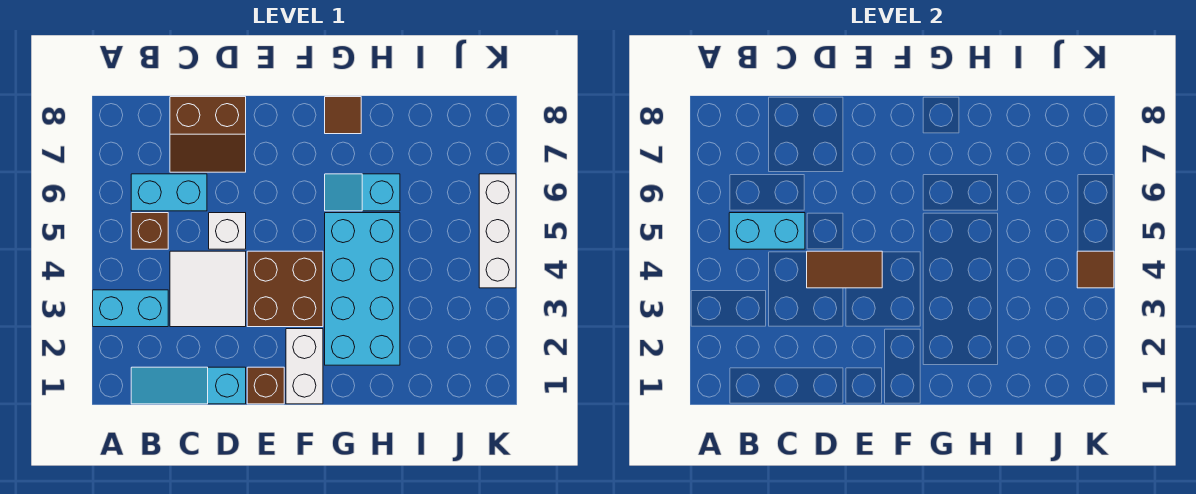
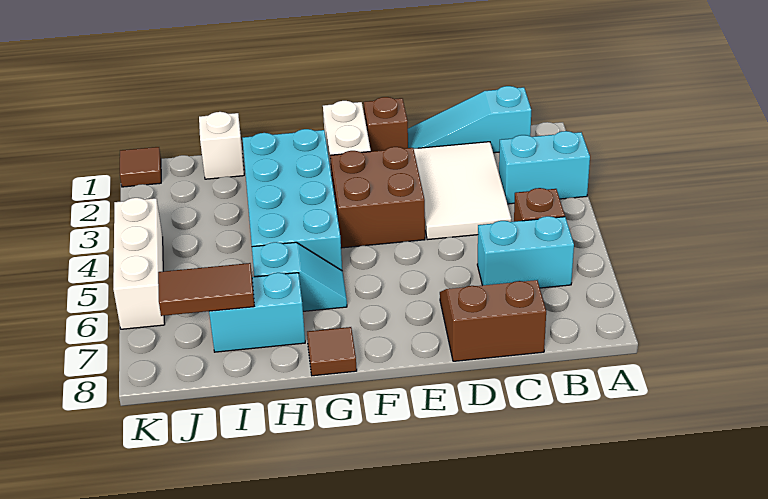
cyan 1x3 slope [131,367,246,404] -> cyan 1x3 slope turned to [408,86,531,153]
cyan 1x2 brick [729,213,805,249] -> cyan 1x2 brick moved to [209,273,305,352]
white 2x2 tile [170,251,246,327] -> white 2x3 tile [414,142,511,240]
brown 1x2 tile [807,251,882,288] -> brown 1x2 tile moved to [158,263,254,316]
white 1x1 brick [209,213,246,249] -> white 1x1 brick moved to [199,112,244,179]
brown 1x1 tile [1077,251,1114,288] -> brown 1x1 tile moved to [120,147,161,187]

